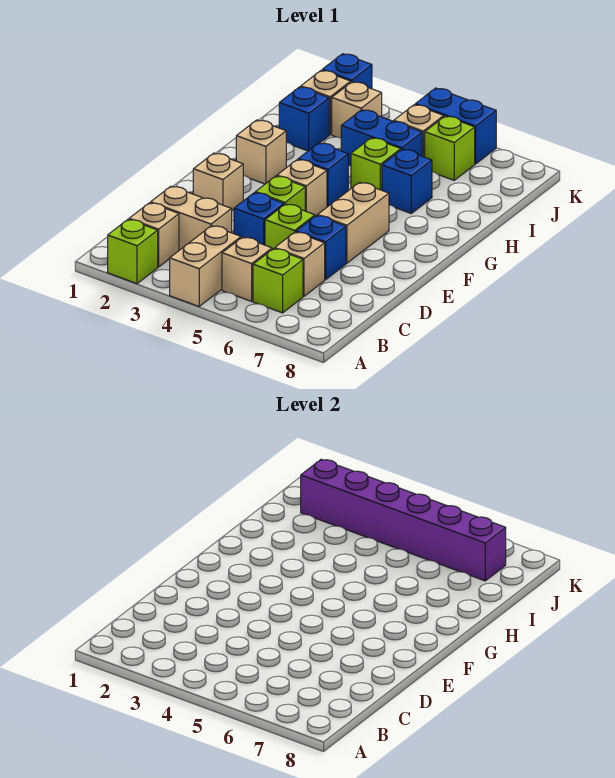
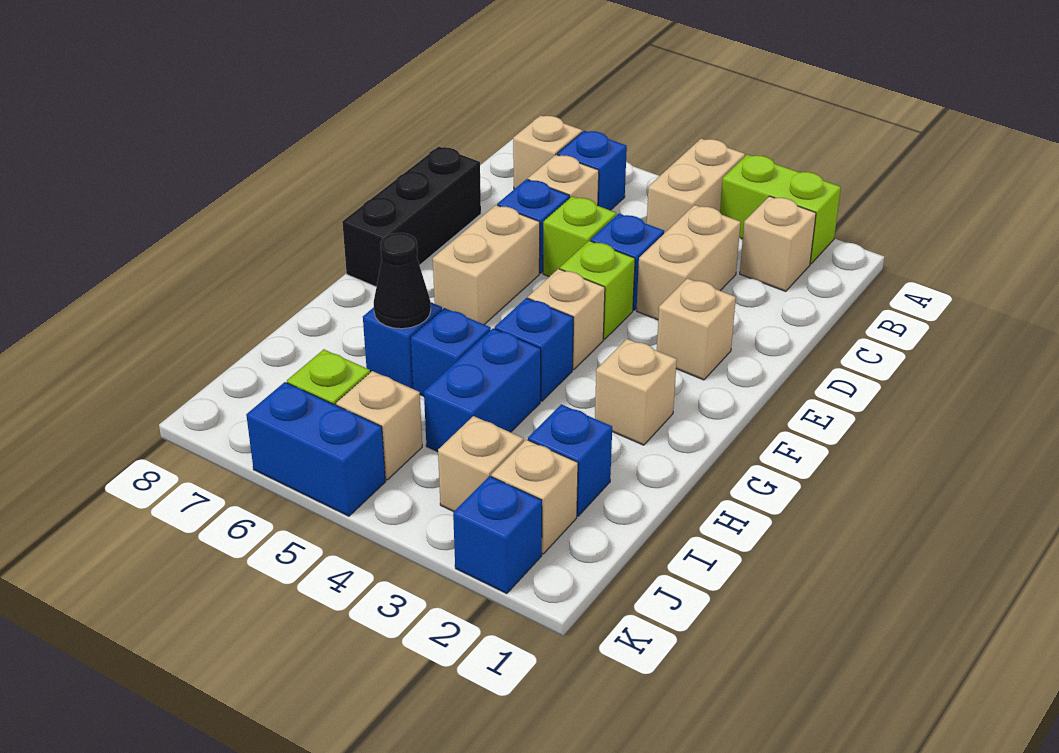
lime 1x1 brick [108,219,158,284] -> lime 1x2 brick [720,154,841,264]
tan 1x1 brick [222,237,272,301] -> tan 1x1 brick moved to [513,115,582,189]
lime 1x1 brick [253,249,303,313] -> blue 1x1 brick [557,131,627,210]
tan 1x2 brick [151,186,232,250] -> tan 1x2 brick turned to [637,205,741,320]
none -> black 1x3 brick [342,147,481,287]
lime 1x1 brick [351,138,401,190] -> blue 1x1 brick [411,308,491,396]
none -> black 1x1 cone [374,233,431,329]
blue 1x2 brick [341,110,422,166] -> blue 1x2 brick turned to [424,328,541,452]
purple 1x6 brick [301,459,506,581] -> none

